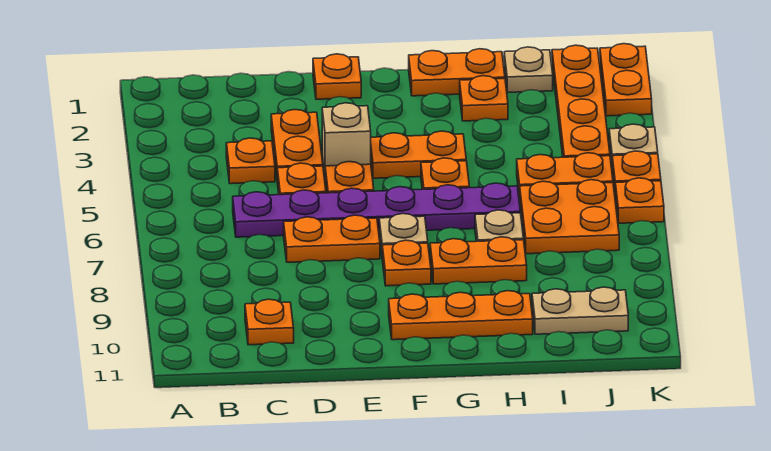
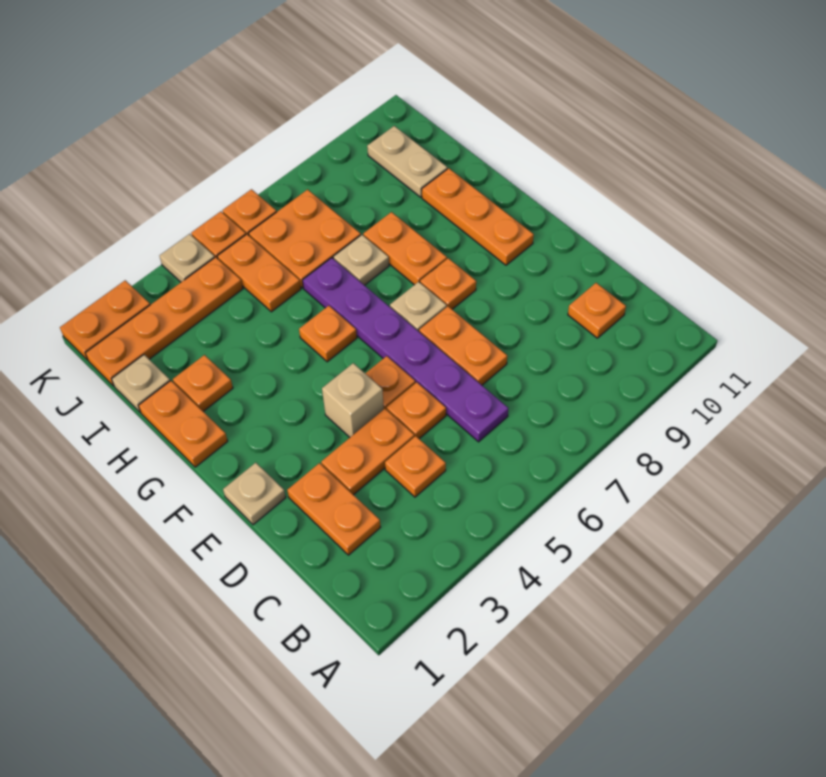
orange 1x1 plate [313,54,361,99] -> tan 1x1 plate [223,463,286,525]
orange 1x2 plate [371,131,466,178] -> orange 1x2 plate moved to [287,463,381,555]

